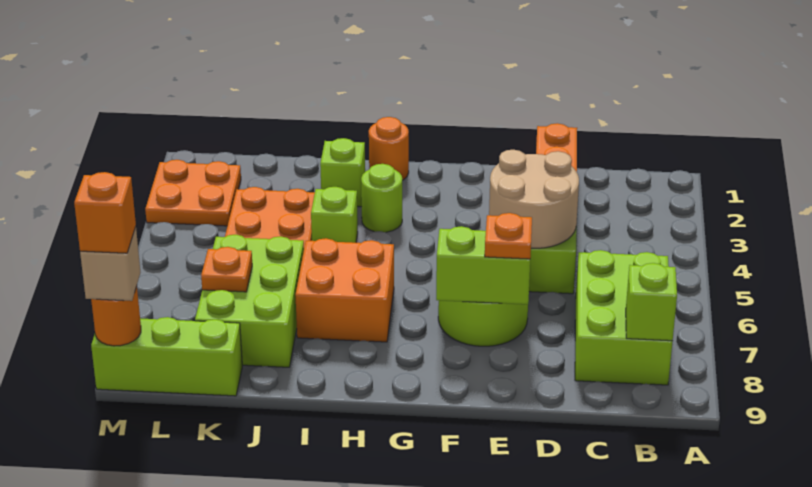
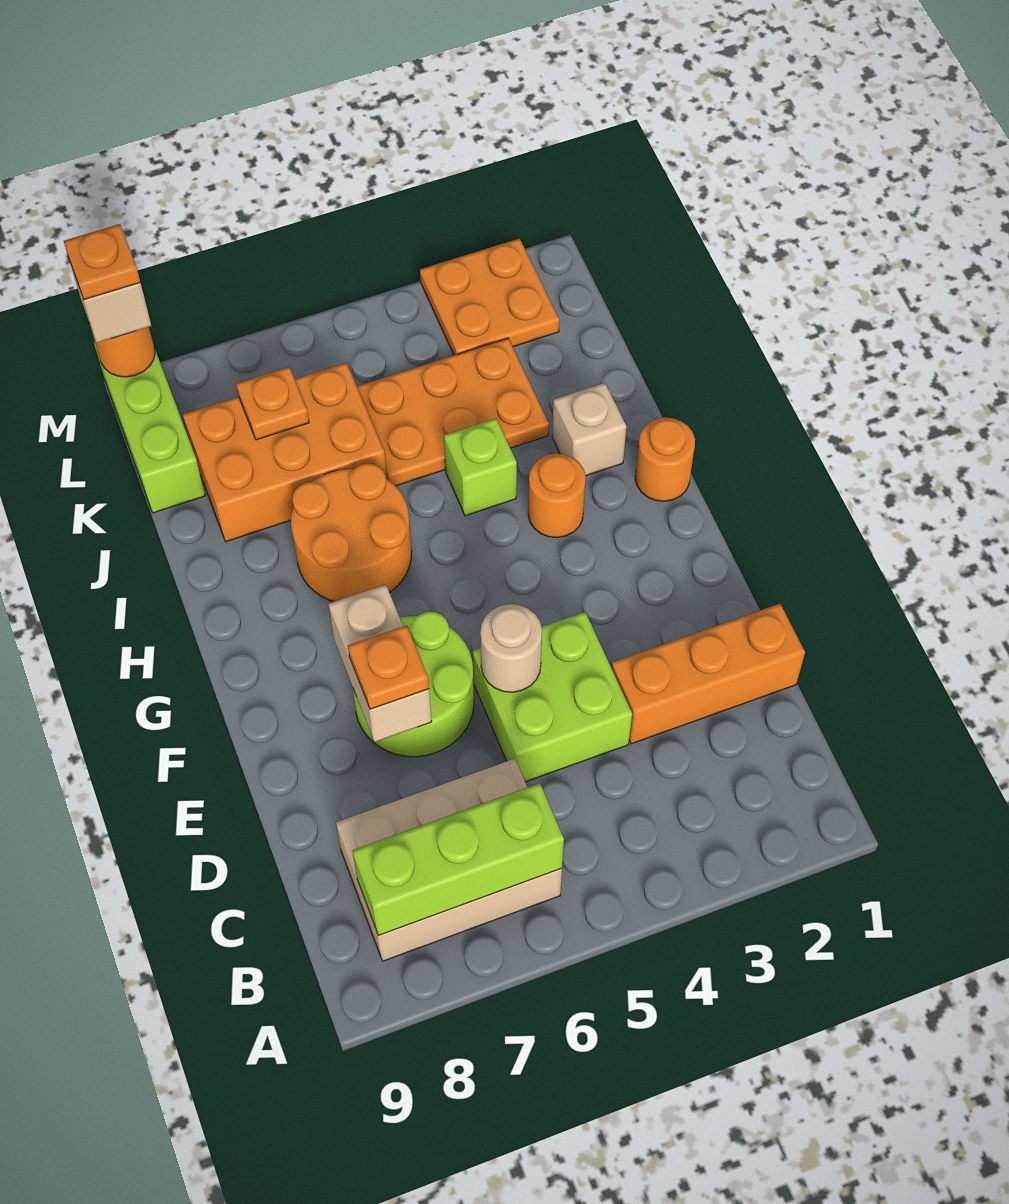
lime 2x3 brick [575,250,673,385] -> tan 2x3 brick [336,759,562,961]
lime 1x1 brick [626,263,677,341] -> lime 1x3 brick [353,783,564,936]
tan 2x2 round brick [489,150,579,248] -> tan 1x1 round brick [480,604,542,692]
lime 1x2 brick [436,226,530,304] -> tan 1x2 brick [328,584,432,742]
lime 1x1 round brick [361,164,402,232] -> orange 1x1 round brick [528,453,586,538]
orange 2x2 brick [295,238,394,342] -> orange 2x2 round brick [291,463,412,602]
lime 1x1 brick [320,138,365,207] -> tan 1x1 brick [552,383,627,476]
lime 2x3 brick [195,235,304,367] -> orange 2x3 brick [183,363,387,542]
orange 1x1 brick [74,172,136,253] -> orange 1x1 plate [64,224,140,300]

